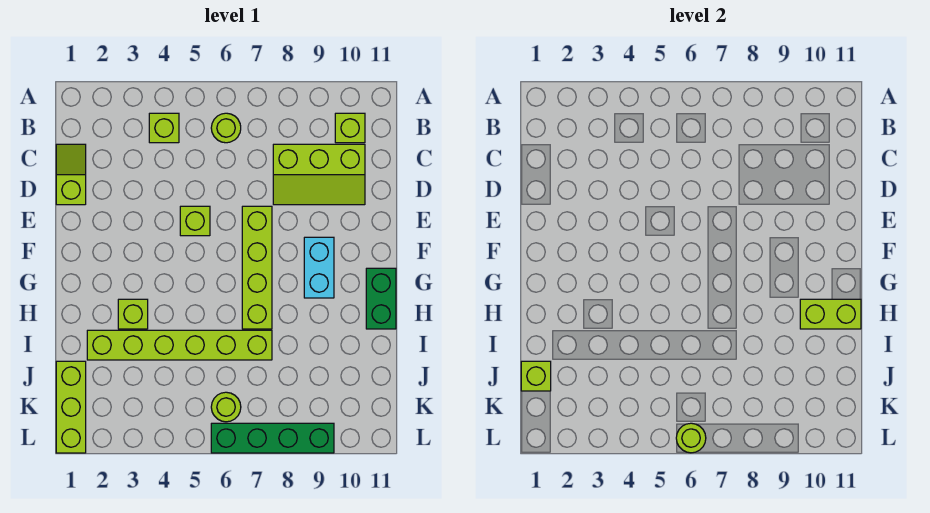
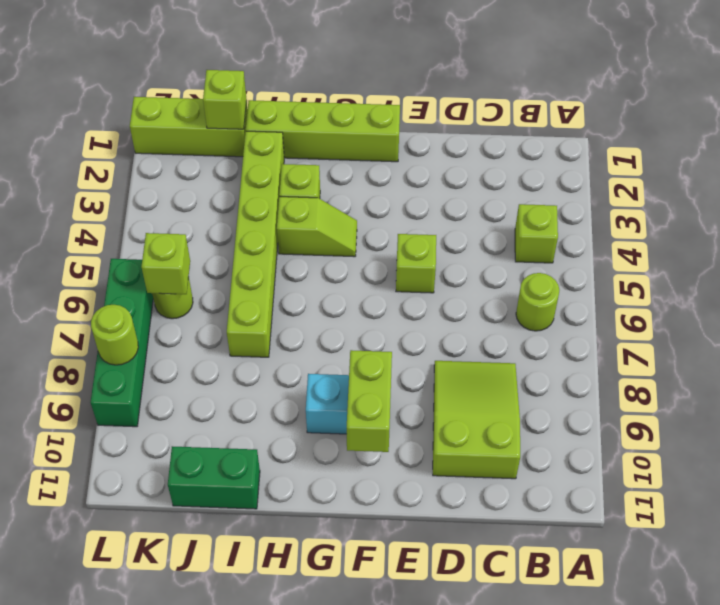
lime 1x1 brick [335,113,365,143] -> lime 1x1 brick moved to [141,233,190,294]
lime 1x2 slope [56,144,86,205] -> lime 1x2 slope moved to [277,197,357,257]
lime 2x3 slope [273,144,365,205] -> lime 2x3 slope turned to [433,361,520,479]
lime 1x4 brick [242,206,272,329] -> lime 1x4 brick moved to [246,100,400,162]
green 1x2 brick [366,268,396,329] -> green 1x2 brick moved to [168,446,260,509]
lime 1x2 brick [800,299,861,329] -> lime 1x2 brick moved to [347,350,392,452]
lime 1x1 round brick [676,423,706,453] -> lime 1x1 round brick moved to [91,305,138,365]

